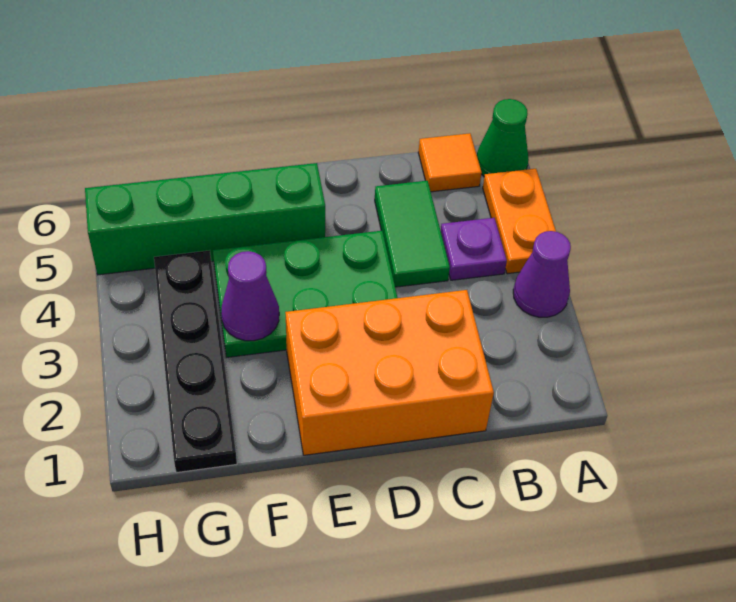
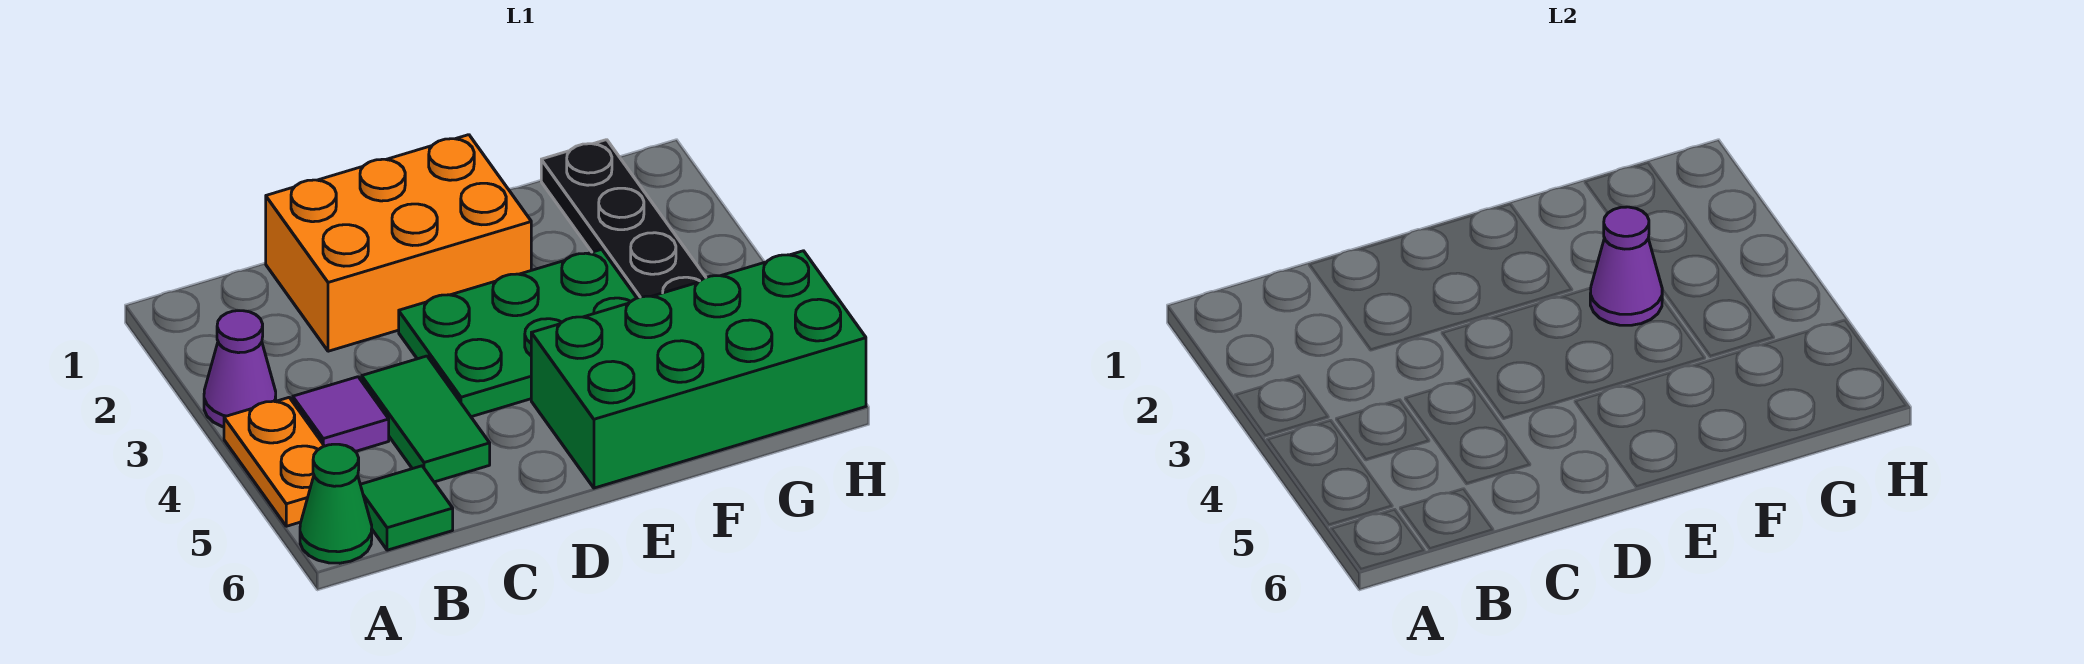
purple 1x1 plate [441,218,507,280] -> purple 1x1 tile [293,377,389,452]
orange 1x1 tile [418,133,482,192] -> green 1x1 tile [360,466,453,550]
green 1x4 brick [85,163,325,275] -> green 2x4 brick [531,251,866,488]

